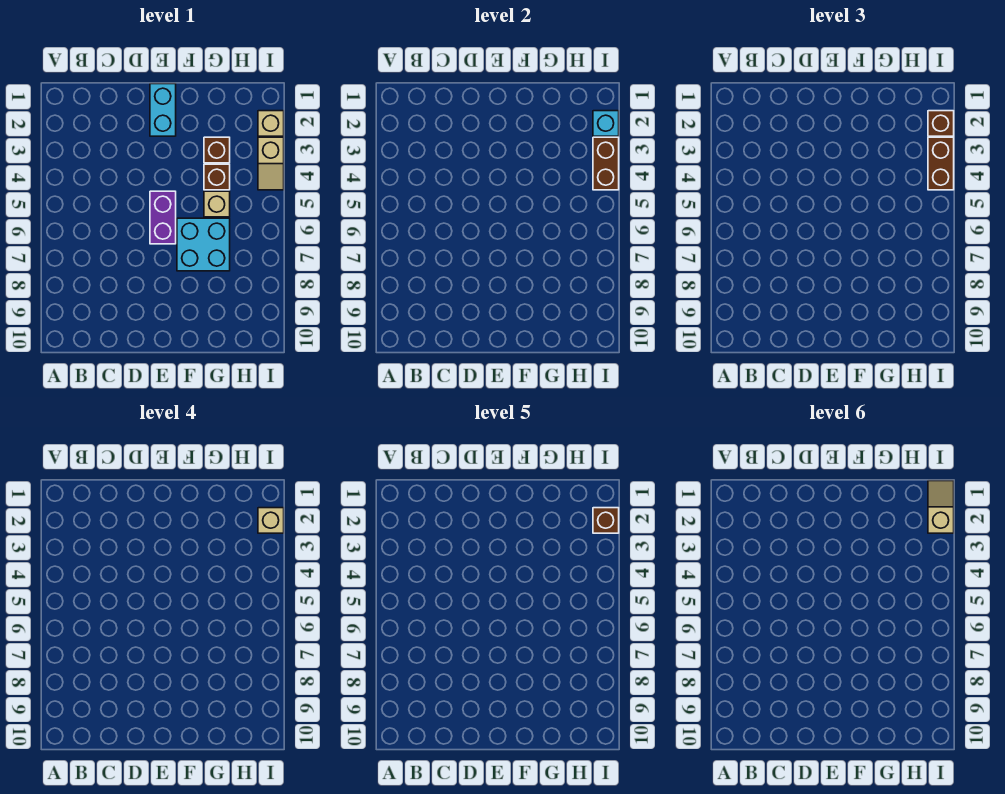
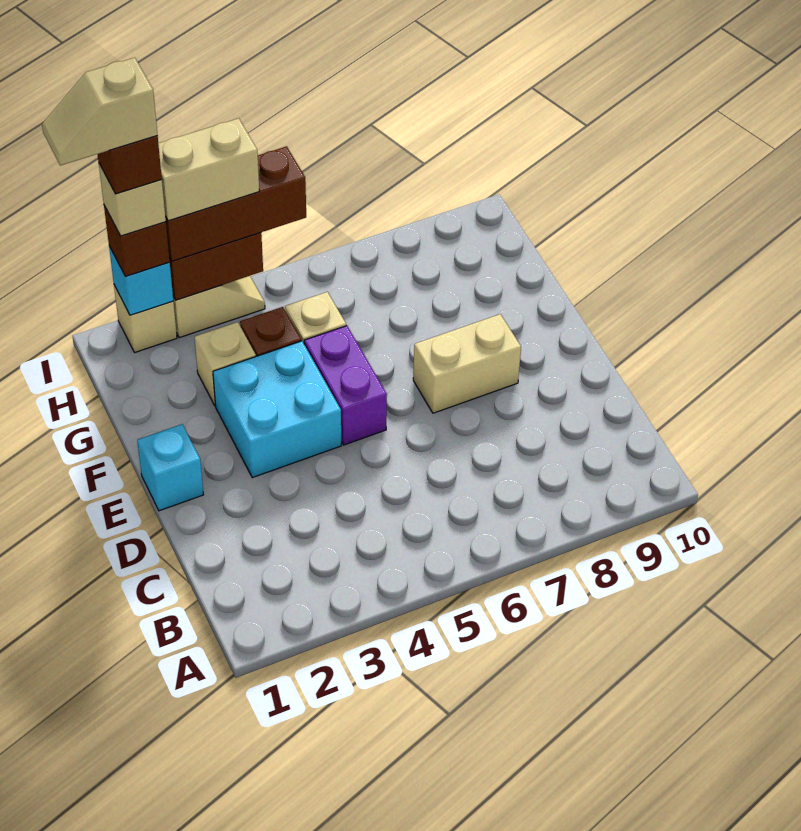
cyan 1x2 brick [150,84,176,136] -> cyan 1x1 brick [137,424,203,511]
purple 1x2 brick [150,191,176,244] -> purple 1x2 brick turned to [304,326,387,445]
none -> tan 1x2 brick [413,314,521,413]
cyan 2x2 brick [177,218,230,271] -> cyan 2x2 brick moved to [213,341,341,478]
brown 1x1 brick [204,137,230,163] -> tan 1x1 brick [195,322,256,406]
brown 1x2 brick [928,137,954,190] -> brown 1x3 brick [165,146,306,261]
none -> tan 1x2 brick [158,118,259,221]

